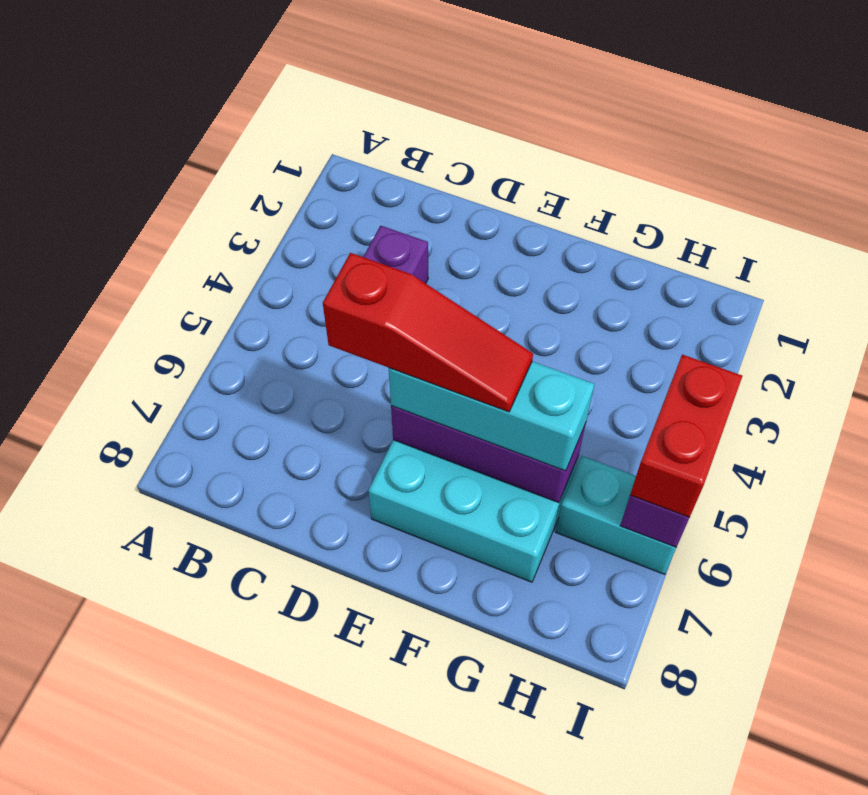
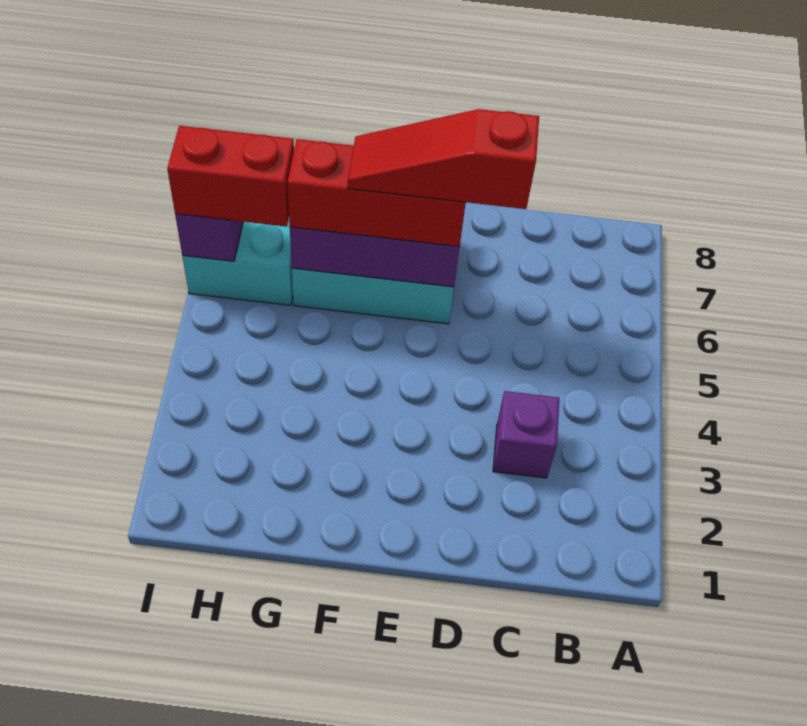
cyan 1x3 brick [389,361,594,471] -> red 1x3 brick [287,139,466,247]
red 1x2 brick [630,355,742,517] -> red 1x2 brick turned to [167,126,294,227]

